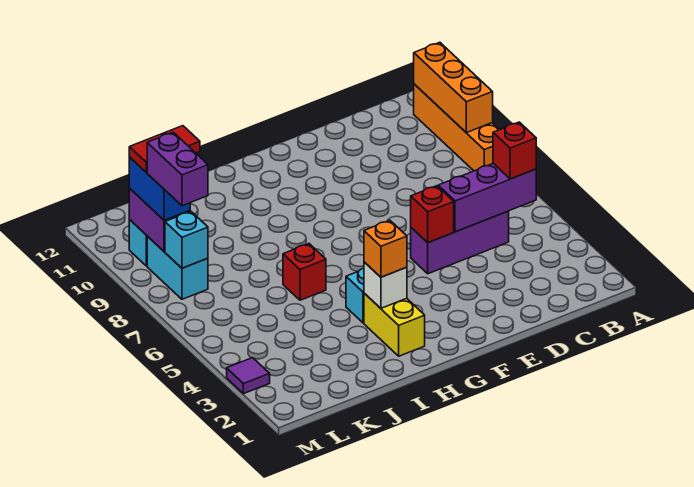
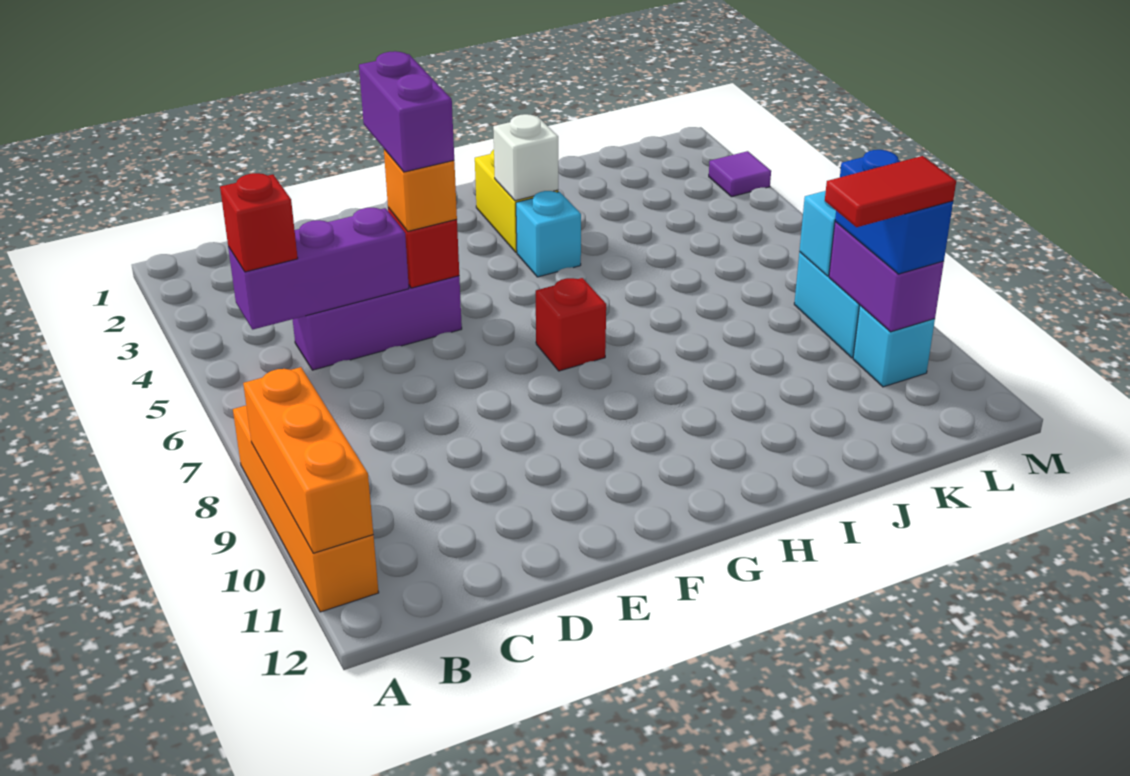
orange 1x1 brick [364,220,407,277] -> orange 1x1 brick moved to [384,149,457,231]
red 1x1 brick [283,244,326,300] -> red 1x1 brick moved to [536,278,606,371]
purple 1x2 brick [147,132,208,206] -> purple 1x2 brick moved to [359,51,454,172]

